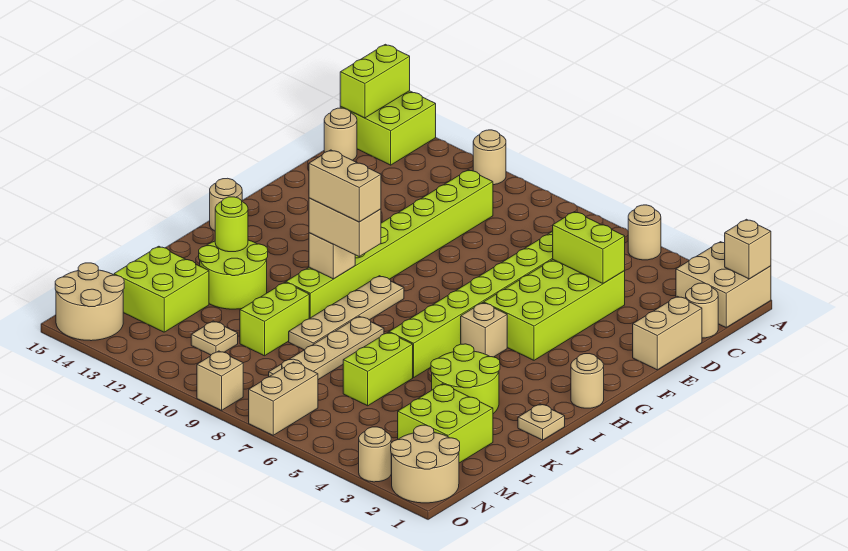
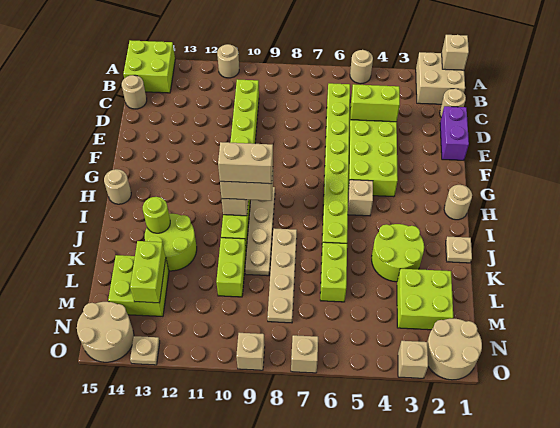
lime 1x2 brick [340,44,410,118] -> lime 1x2 brick moved to [130,241,166,303]
tan 1x2 brick [633,296,702,370] -> purple 1x2 brick [440,106,469,160]
tan 1x1 plate [191,321,238,355] -> tan 1x1 plate moved to [130,336,160,365]
tan 1x2 brick [249,362,318,435] -> tan 1x1 brick [291,335,318,373]
tan 1x1 round brick [359,427,391,482] -> tan 1x1 brick [398,341,428,378]

